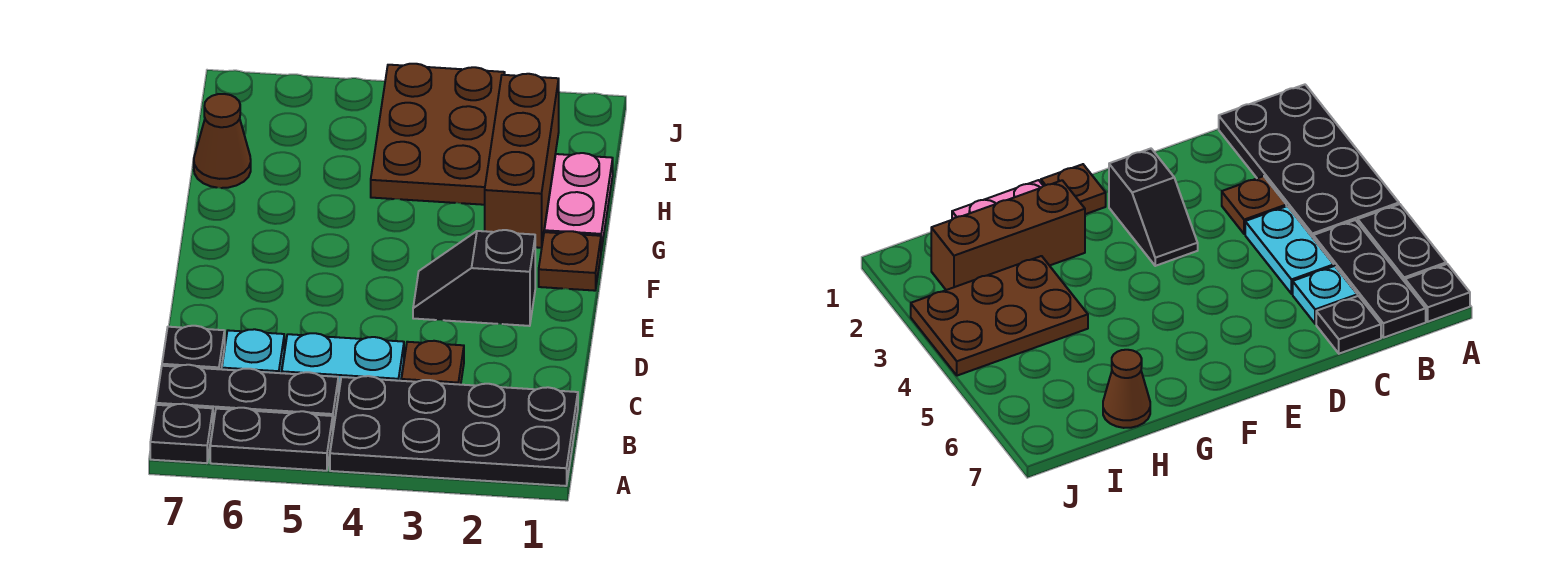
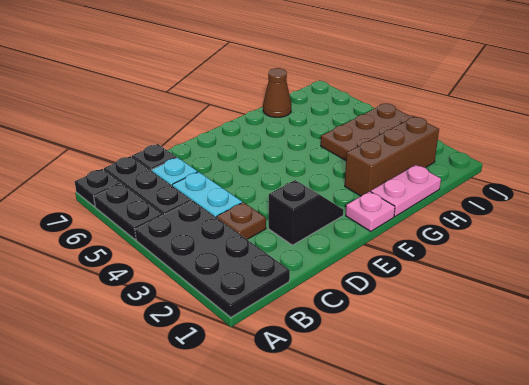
black 1x2 slope [413,230,535,326] -> black 1x2 slope turned to [269,180,343,245]
brown 1x1 plate [539,231,601,291] -> pink 1x1 plate [346,191,395,231]

